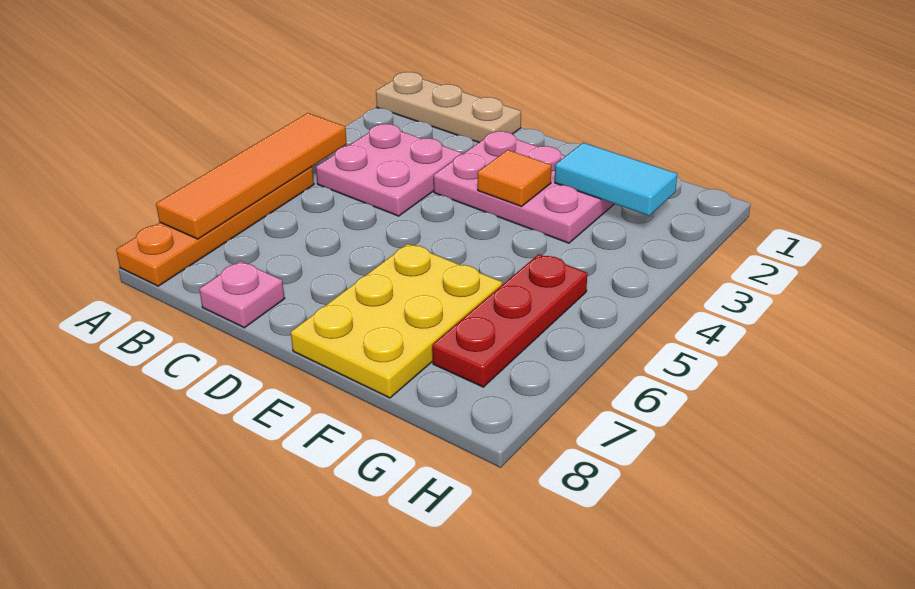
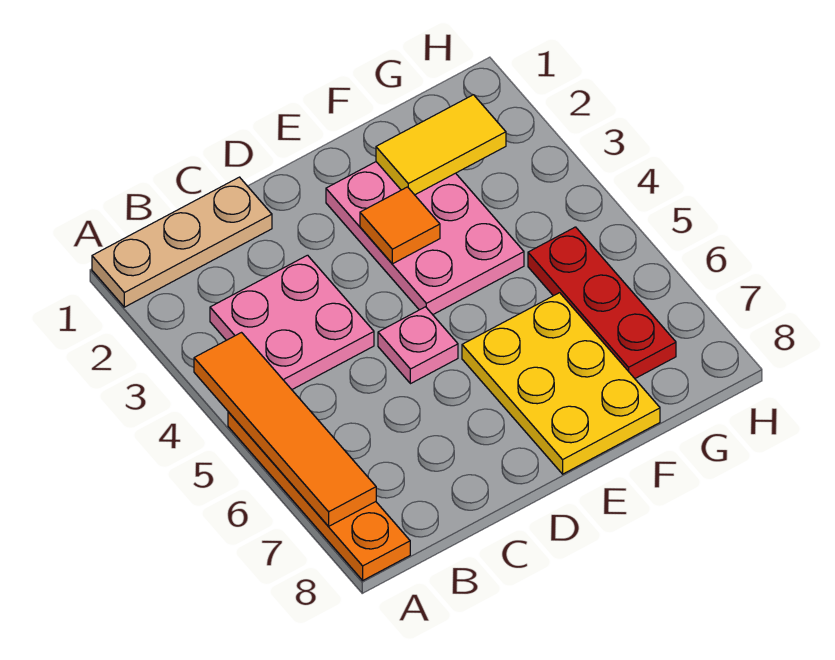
pink 1x1 plate [199,261,285,328] -> pink 1x1 plate moved to [378,307,458,384]
pink 2x3 plate [434,131,614,243] -> pink 2x3 plate turned to [326,162,524,315]
cyan 1x2 tile [555,143,677,216] -> yellow 1x2 tile [376,95,506,195]

